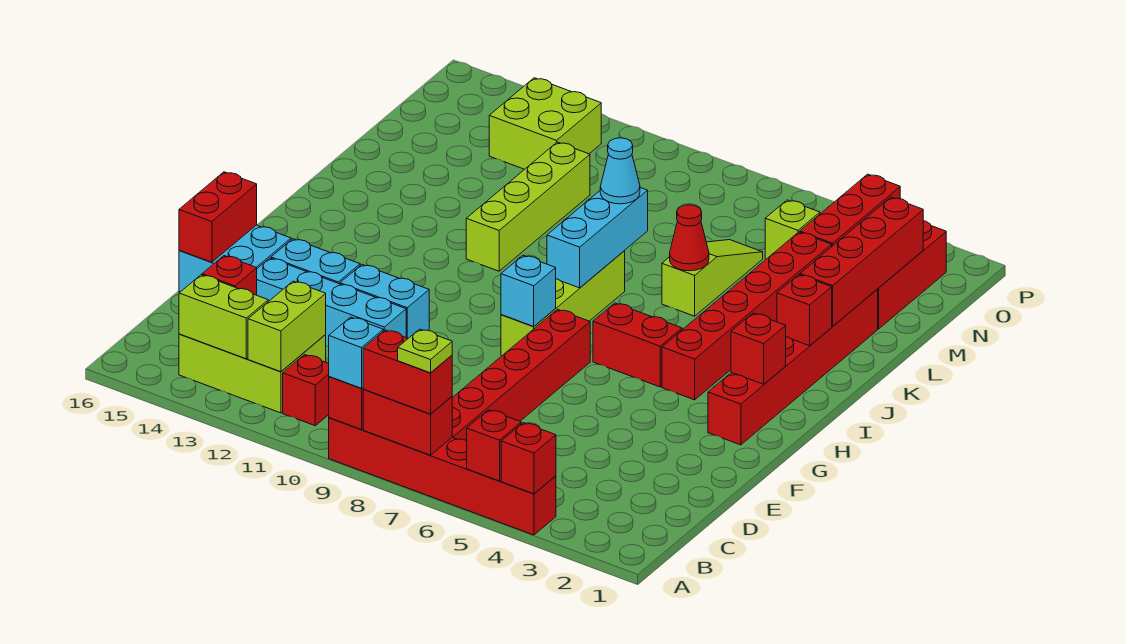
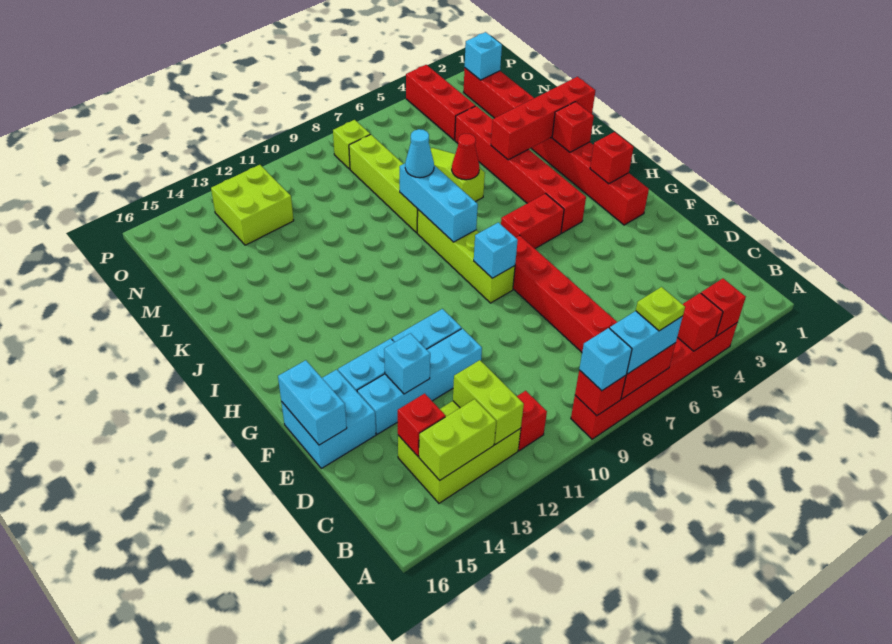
red 1x2 brick [363,330,452,414] -> cyan 1x2 brick [610,311,683,374]
none -> cyan 1x1 brick [384,334,430,394]
red 1x2 brick [179,172,257,262] -> cyan 1x2 brick [278,360,347,445]
lime 1x4 brick [466,142,590,271] -> lime 1x4 brick moved to [349,134,418,233]
red 1x4 brick [800,197,923,326] -> red 1x4 brick turned to [491,77,595,160]
lime 1x1 brick [765,200,820,259] -> lime 1x1 brick moved to [333,120,370,169]
none -> cyan 1x1 brick [465,32,502,80]

